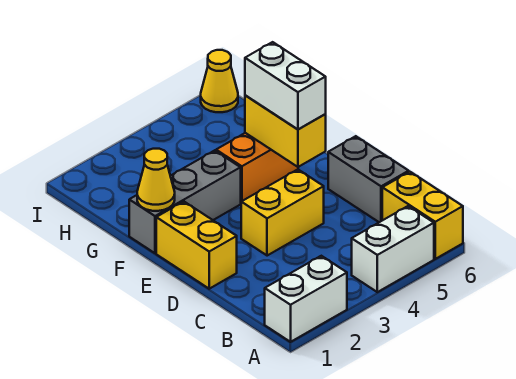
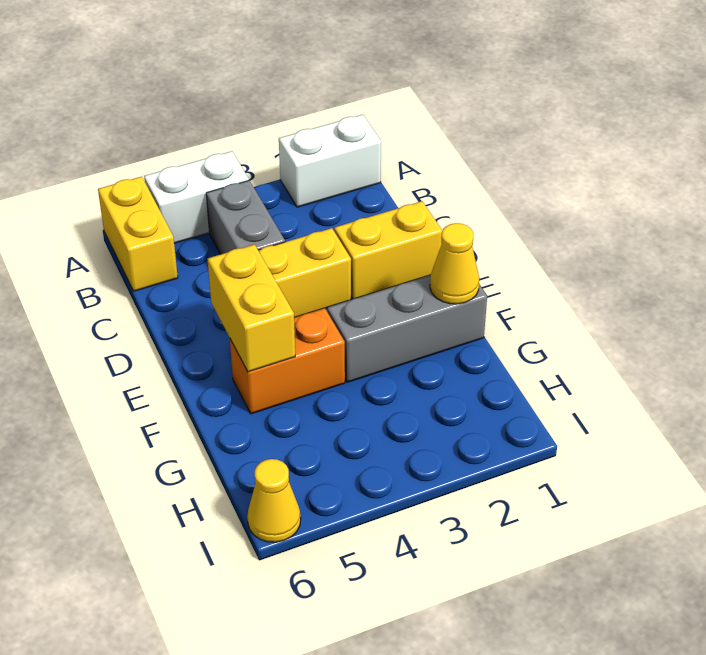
grey 1x2 brick [328,136,409,222] -> grey 1x2 brick moved to [206,180,285,254]
yellow 1x2 brick [156,202,237,289] -> yellow 1x2 brick turned to [334,201,442,299]
white 1x2 brick [245,42,326,129] -> none

